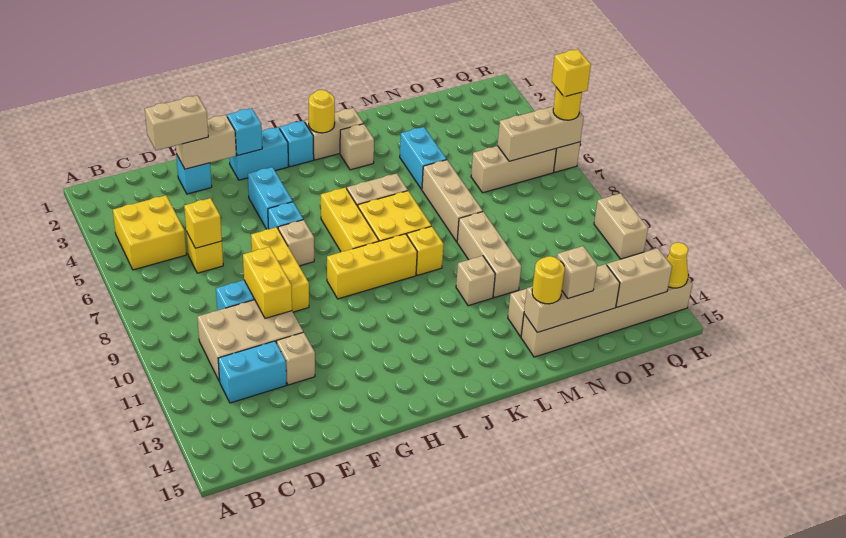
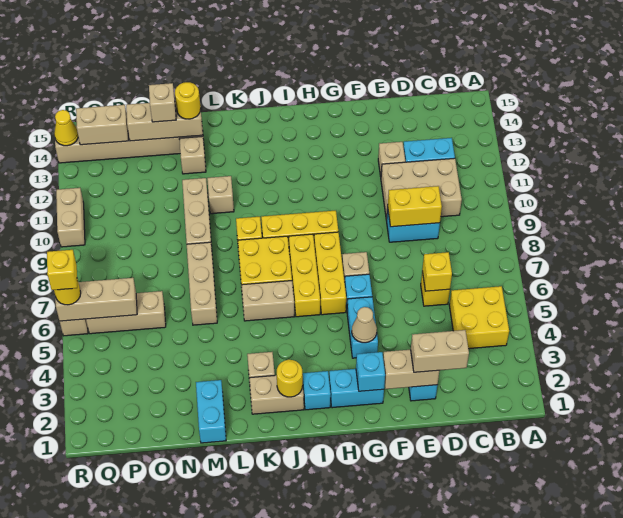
yellow 1x2 brick [243,247,292,318] -> yellow 1x2 brick turned to [388,186,442,227]
yellow 1x3 brick [251,227,309,312] -> yellow 1x3 brick moved to [314,232,346,315]
none -> tan 1x1 cone [352,307,377,343]
cyan 1x2 brick [400,127,447,189] -> cyan 1x2 brick moved to [196,380,226,443]

